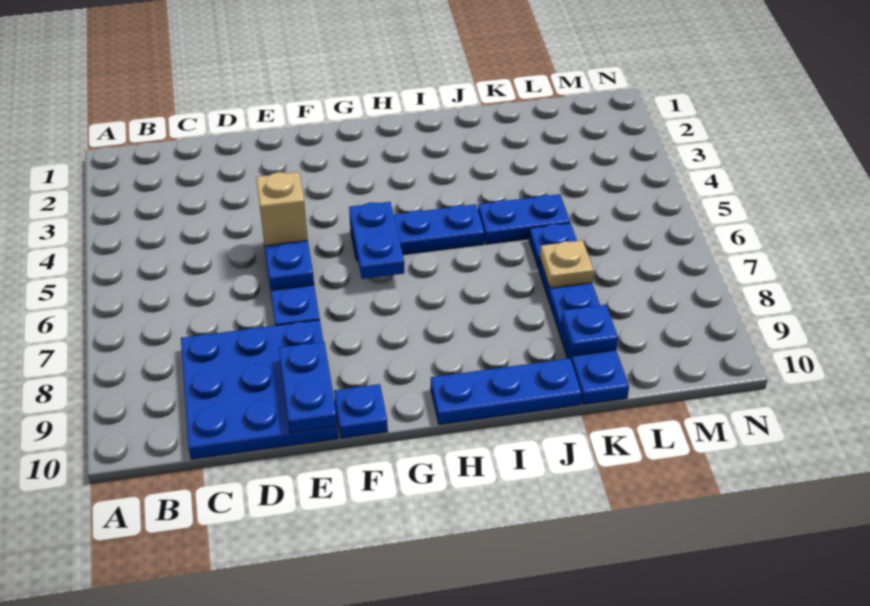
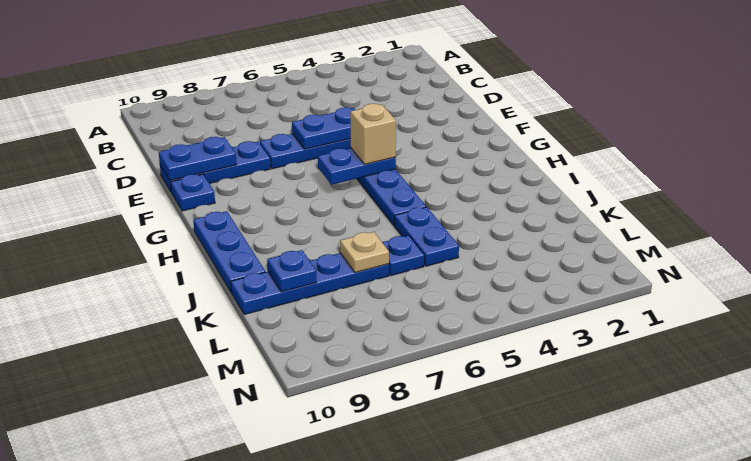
blue 3x3 plate [181,320,339,459] -> blue 1x3 plate [160,141,270,192]
tan 1x1 brick [256,172,308,246] -> tan 1x1 brick moved to [350,104,396,164]

